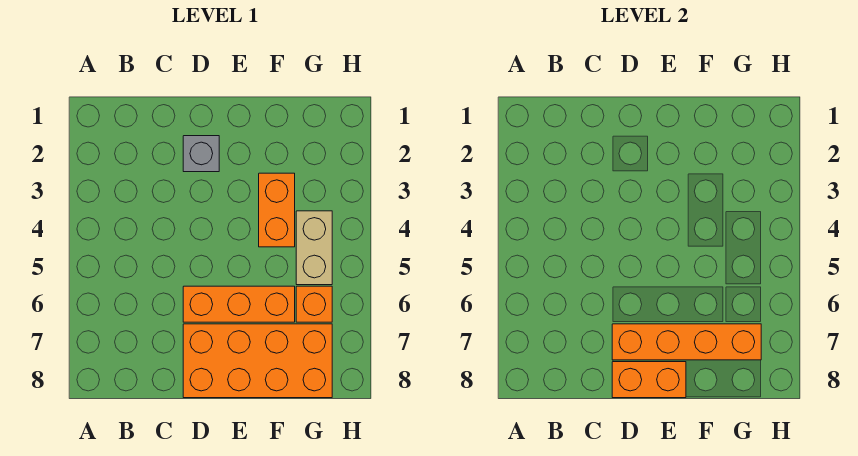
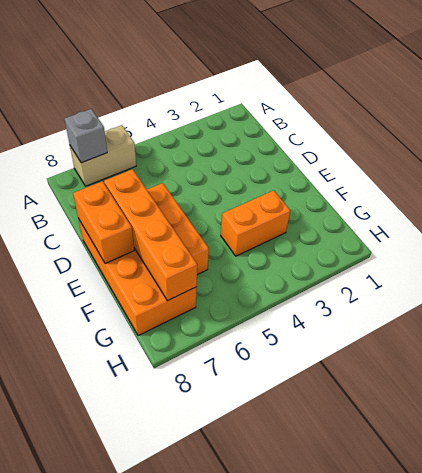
grey 1x1 brick [183,136,219,172] -> grey 1x1 brick moved to [65,109,107,163]
tan 1x2 brick [296,211,332,285] -> tan 1x2 brick moved to [70,125,136,186]
orange 1x1 brick [296,286,332,322] -> none

